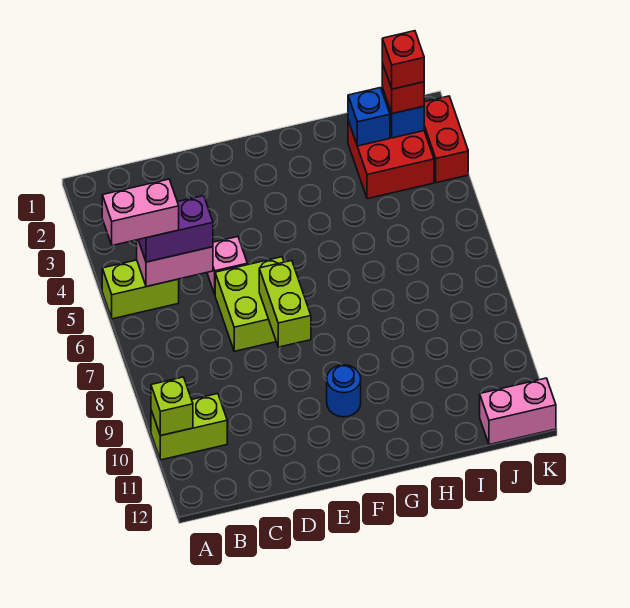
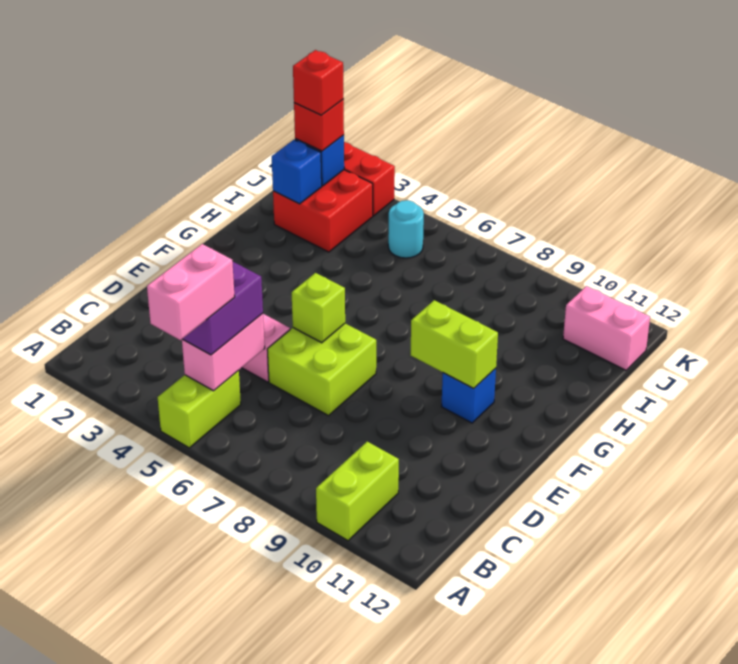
lime 1x1 brick [151,377,193,436] -> lime 1x1 brick moved to [292,273,345,343]
lime 1x2 brick [259,261,311,347] -> lime 1x2 brick moved to [411,300,498,388]
blue 1x1 round brick [327,365,361,417] -> blue 1x1 brick [441,368,496,423]
none -> cyan 1x1 round brick [388,200,424,258]
pink 1x2 brick [480,378,556,445] -> pink 1x2 brick turned to [563,286,650,370]

